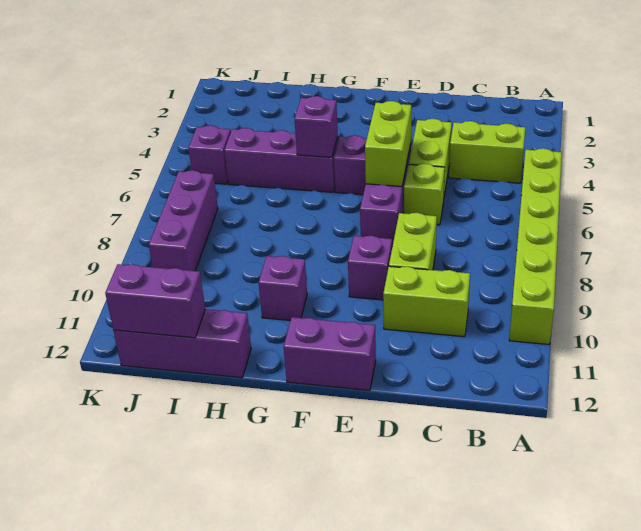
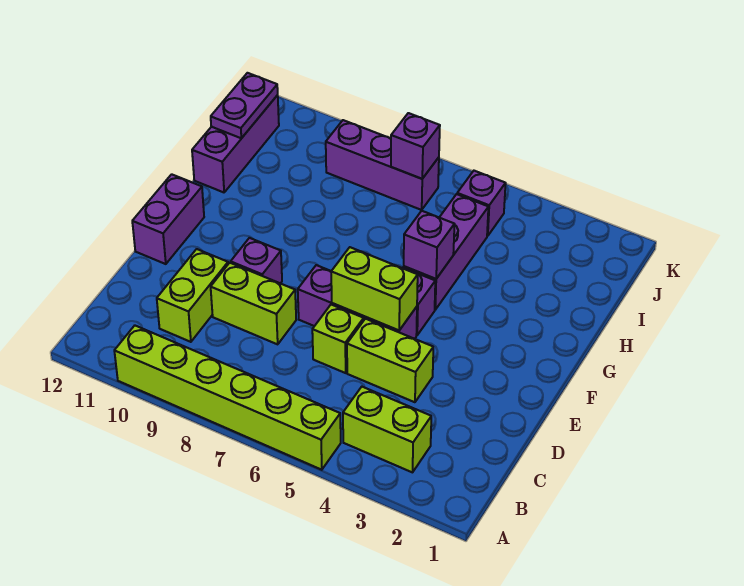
lime 1x2 brick [449,121,525,183] -> lime 1x2 brick turned to [343,387,431,472]
purple 1x1 brick [258,256,307,320] -> purple 1x1 brick moved to [391,113,440,179]
purple 1x2 brick [105,264,205,338] -> purple 1x2 plate [211,73,278,138]

